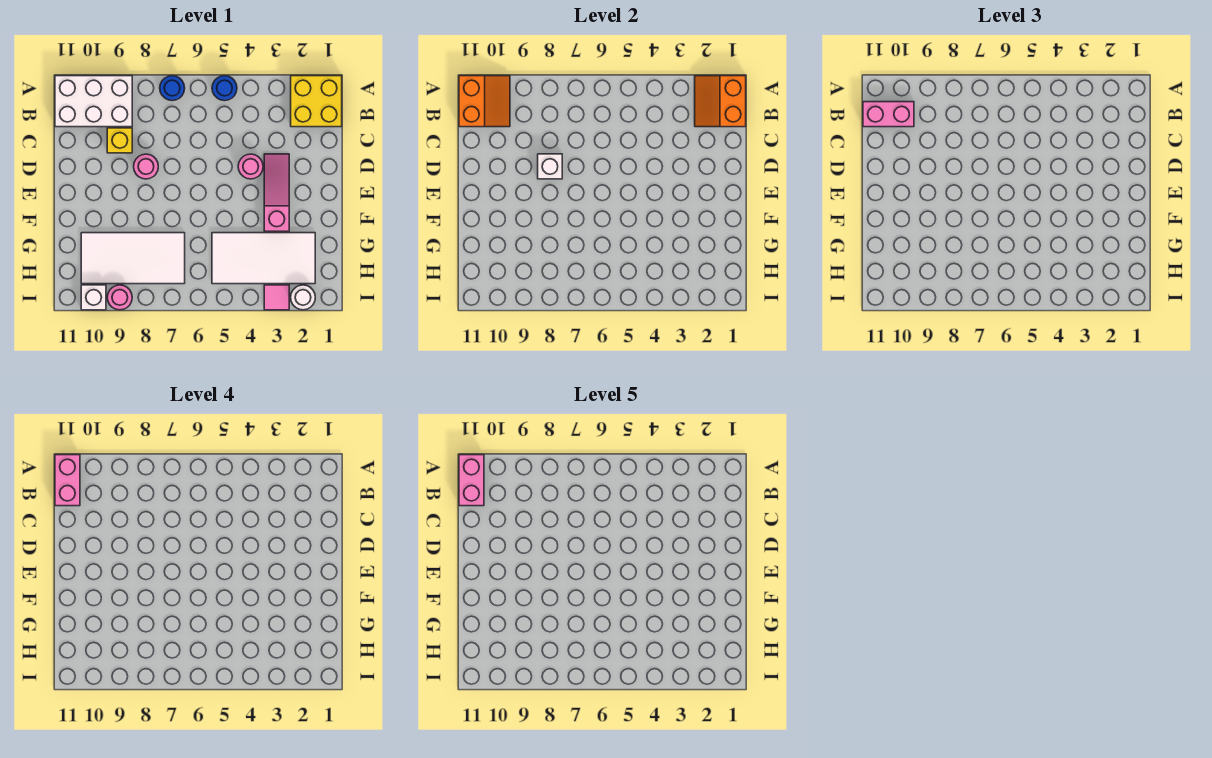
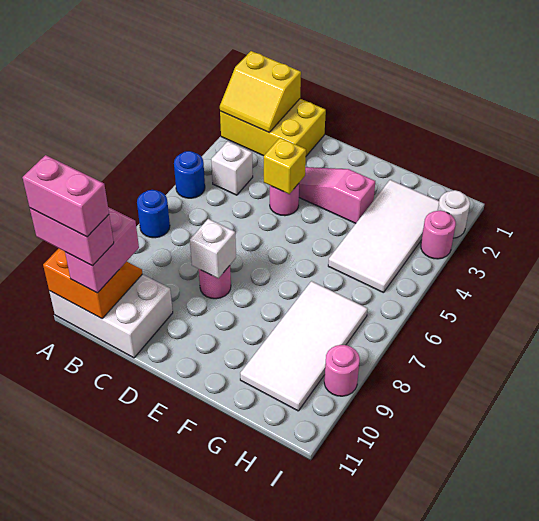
yellow 2x2 brick [291,76,342,127] -> yellow 2x3 brick [220,99,326,156]
orange 2x2 slope [695,76,746,127] -> yellow 2x2 slope [220,51,301,132]
white 2x3 brick [55,76,132,127] -> white 2x3 brick turned to [49,274,173,358]
yellow 1x1 brick [107,128,132,153] -> yellow 1x1 brick moved to [264,138,306,194]
pink 1x1 tile [264,285,289,310] -> pink 1x1 round brick [421,210,456,259]
white 1x1 brick [81,285,106,310] -> white 1x1 brick moved to [211,141,253,195]

